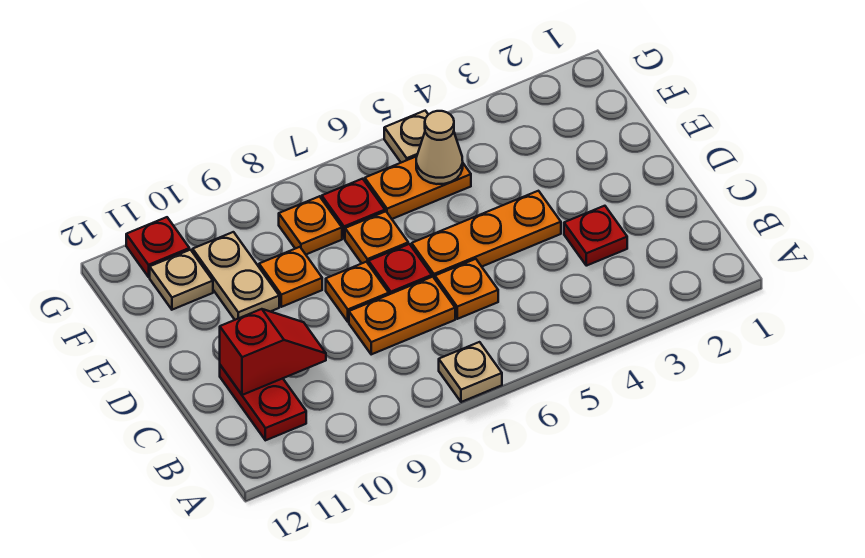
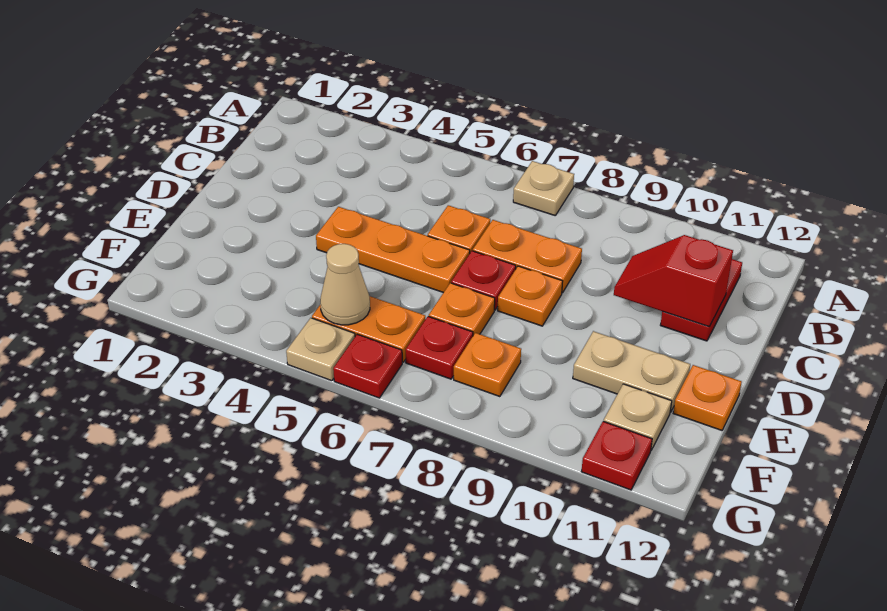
red 1x1 plate [564,206,627,266] -> red 1x1 plate moved to [333,334,402,398]
orange 1x1 plate [259,247,322,307] -> orange 1x1 plate moved to [673,365,741,430]
tan 1x2 plate [193,232,279,320] -> tan 1x2 plate turned to [573,331,690,413]

